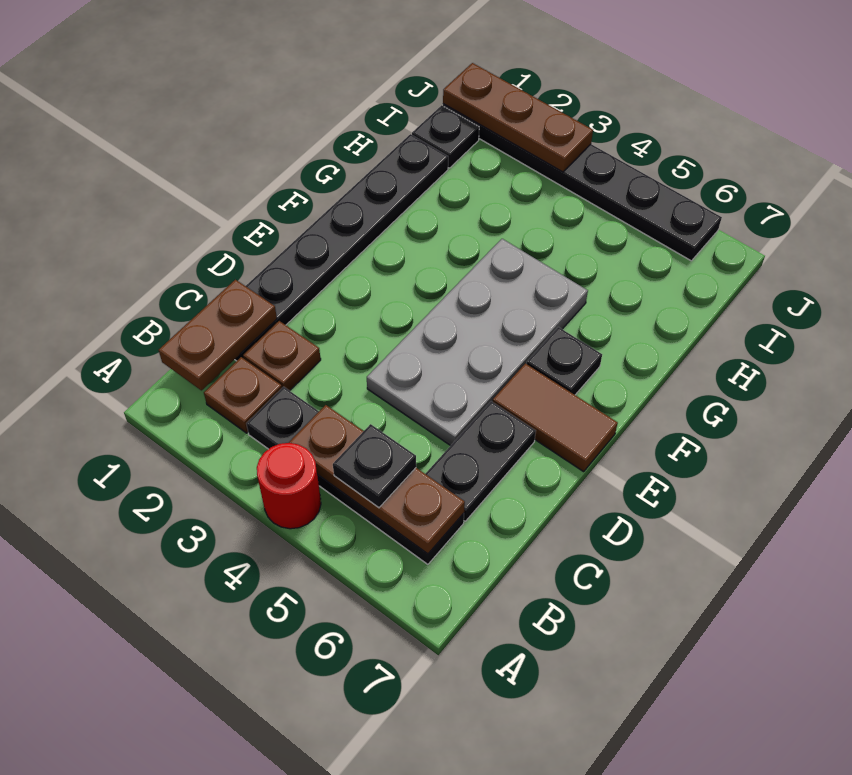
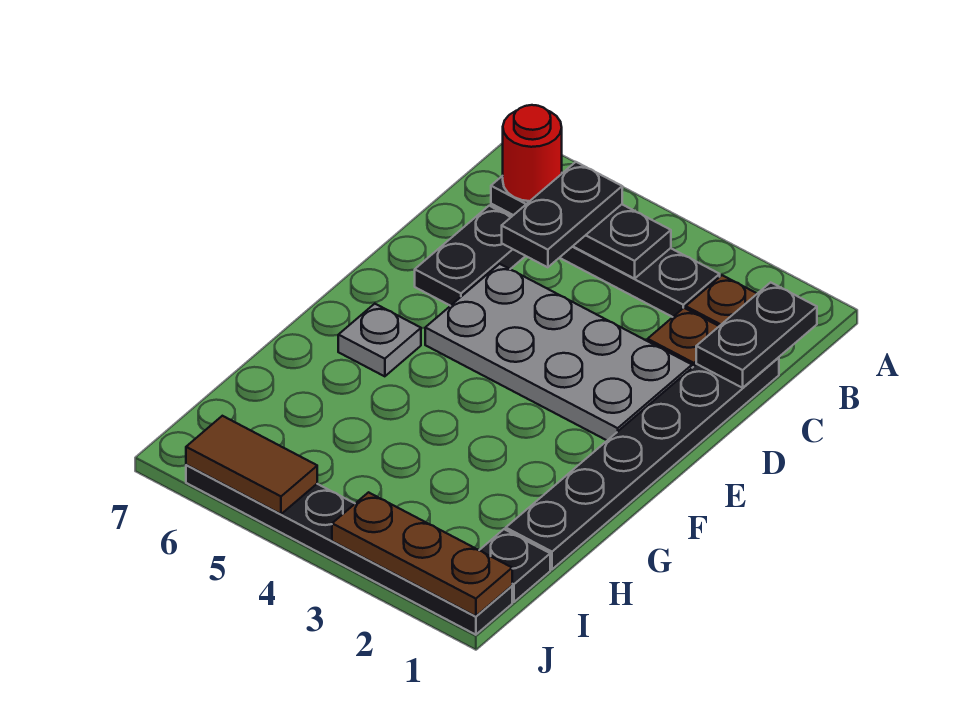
red 1x1 round brick [257,443,321,529] -> red 1x1 round brick moved to [503,105,562,201]
brown 1x2 plate [159,280,277,390] -> black 1x2 plate [696,282,817,388]
brown 1x3 plate [289,405,465,554] -> black 1x3 plate [491,176,671,279]
black 1x1 plate [333,424,416,508] -> black 1x2 plate [502,162,622,267]
grey 2x4 plate [367,239,588,446] -> grey 2x4 plate turned to [425,264,692,440]
brown 1x2 tile [493,363,618,472] -> brown 1x2 tile moved to [186,416,317,514]
black 1x1 plate [527,327,602,395] -> grey 1x1 plate [338,304,421,376]

